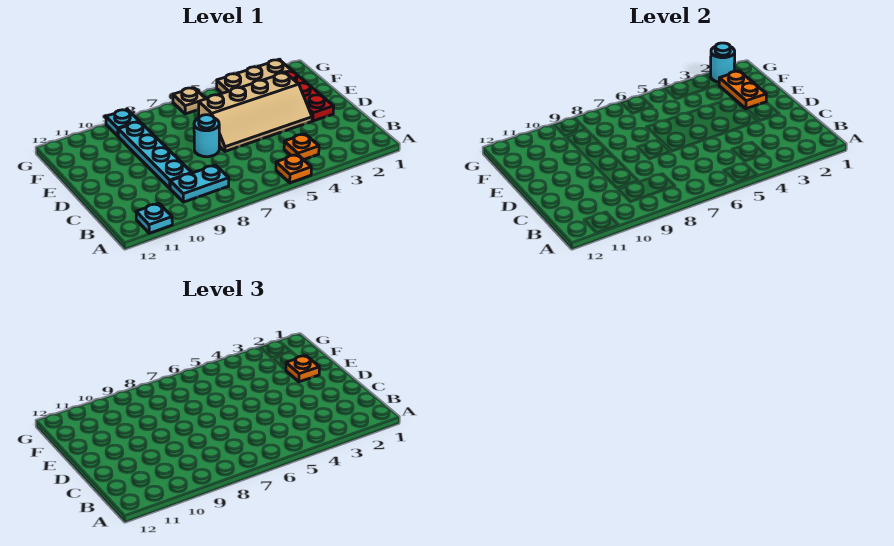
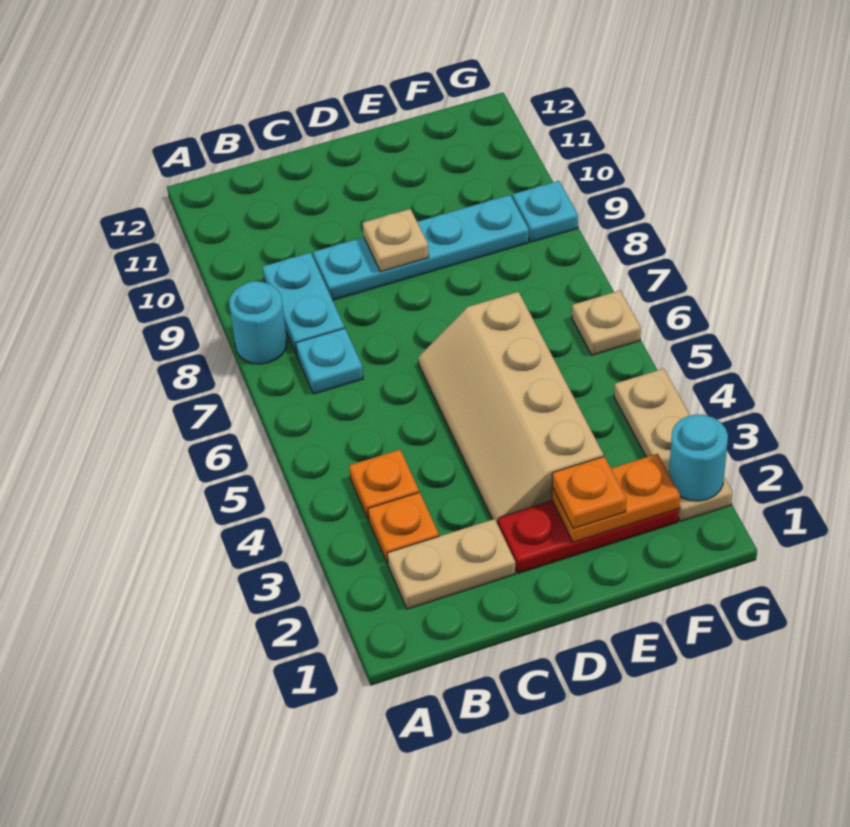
orange 1x1 plate [276,155,311,183] -> orange 1x1 plate moved to [368,492,439,564]
cyan 1x1 plate [136,203,172,233] -> cyan 1x1 plate moved to [296,328,363,394]
none -> tan 1x2 plate [387,519,515,609]
cyan 1x1 round brick [194,115,219,157] -> cyan 1x1 round brick moved to [229,281,287,364]
none -> tan 1x1 plate [363,209,429,272]

